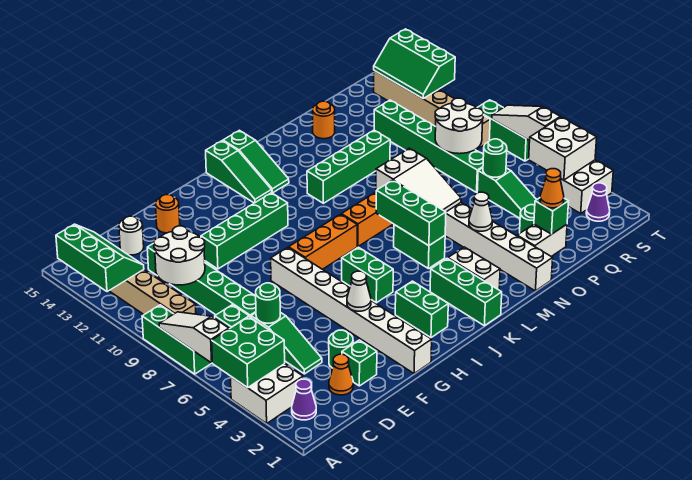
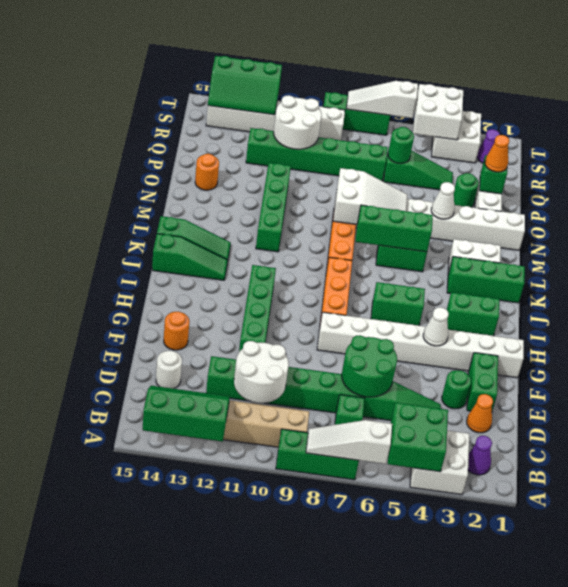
green 1x1 round brick [256,283,280,323] -> green 2x2 round brick [342,336,397,397]
green 1x1 brick [342,340,377,386] -> green 1x2 brick [467,353,498,411]
white 2x2 round brick [435,98,483,154] -> white 2x2 round brick moved to [274,95,322,149]
tan 1x6 brick [374,71,490,150] -> white 1x6 brick [206,101,345,140]

